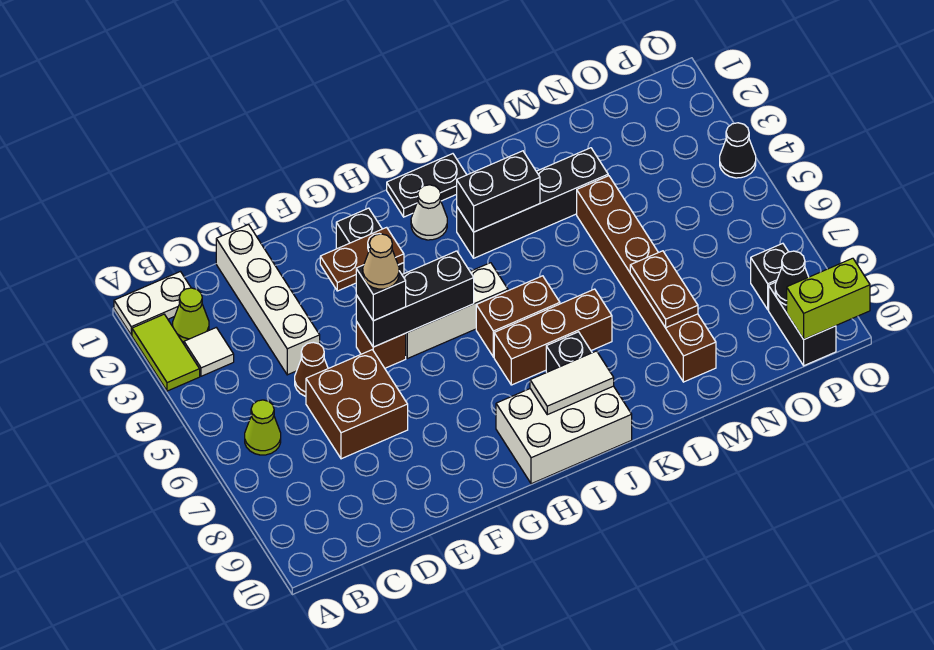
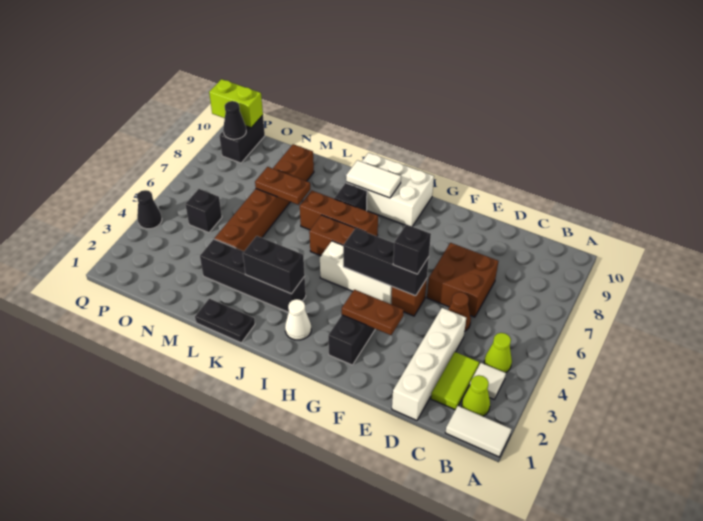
white 1x2 plate [114,272,191,335] -> white 1x2 tile [445,406,511,457]
lime 1x2 tile [132,314,200,391] -> lime 1x2 tile moved to [431,352,479,410]
lime 1x1 cone [245,400,281,455] -> lime 1x1 cone moved to [484,333,512,373]
tan 1x1 cone [363,234,399,289] -> none
black 1x2 plate [387,154,467,217] -> black 1x2 plate moved to [195,299,255,343]
brown 1x2 plate [630,251,698,328] -> brown 1x2 plate turned to [255,167,310,205]
black 1x1 brick [751,243,788,310] -> black 1x1 brick moved to [185,189,222,233]

